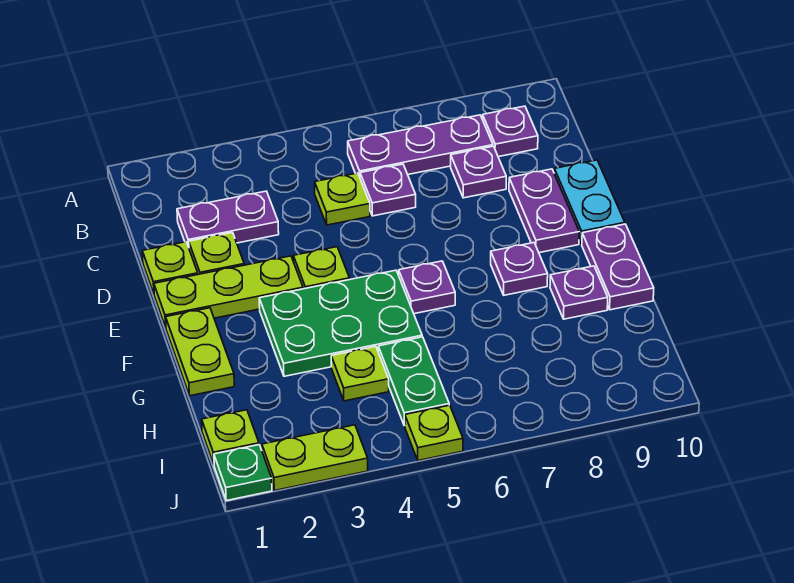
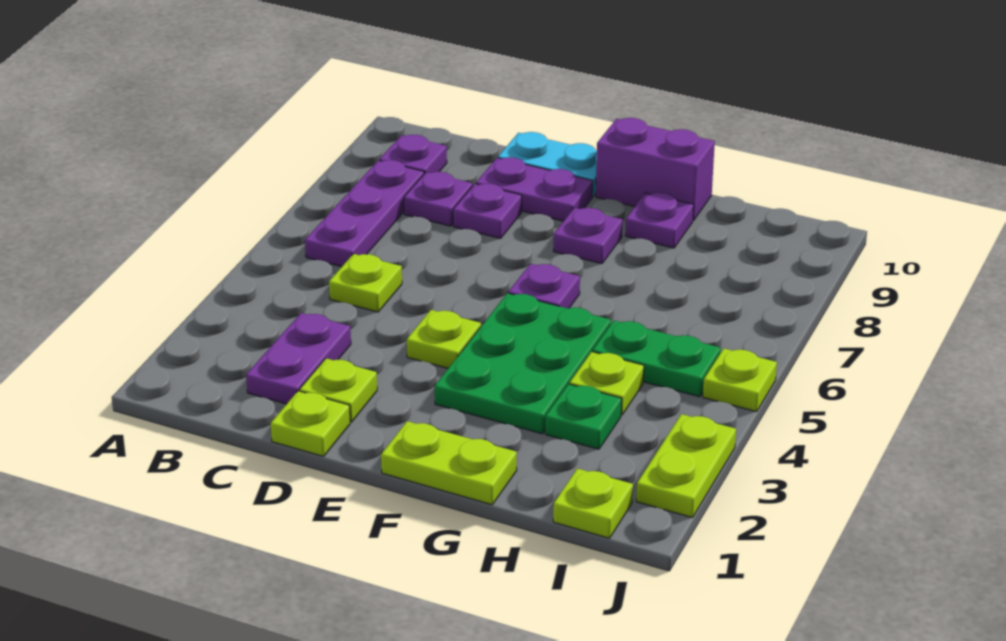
purple 1x1 plate [360,164,416,216] -> purple 1x1 plate moved to [453,184,522,239]
lime 1x3 plate [154,256,303,327] -> none
purple 1x2 plate [582,224,654,310] -> purple 1x2 brick [596,118,715,221]
green 1x1 plate [214,445,272,501] -> green 1x1 plate moved to [545,384,622,449]

